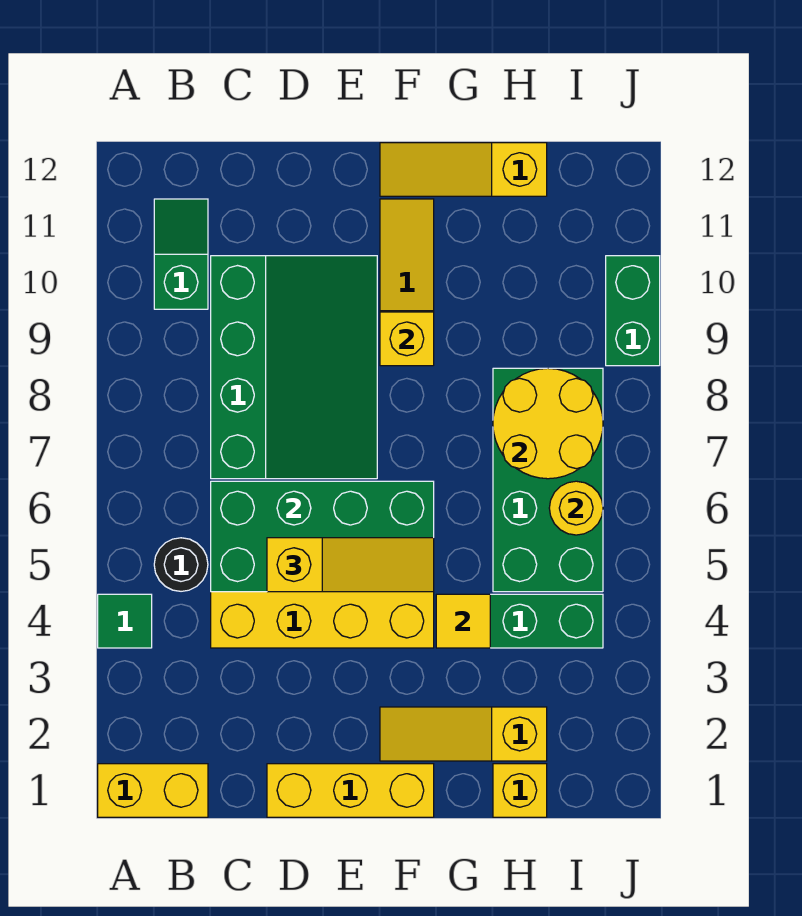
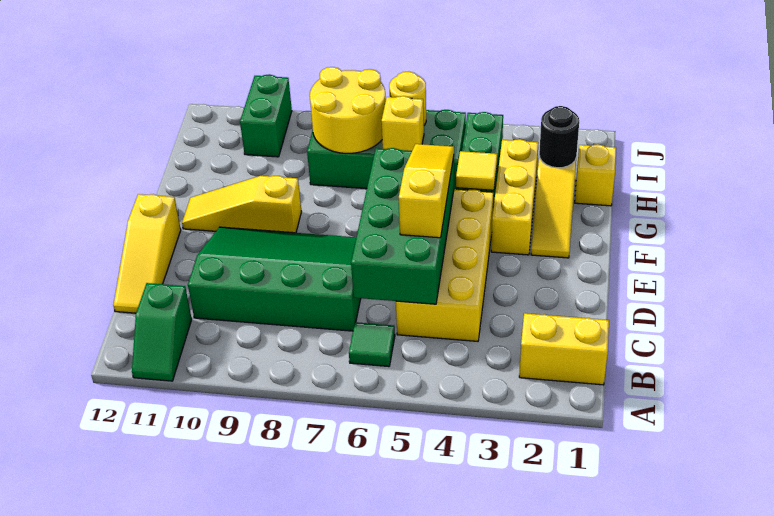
yellow 1x2 brick [98,764,208,817] -> yellow 1x2 brick turned to [519,313,609,385]
green 1x1 tile [98,594,152,648] -> green 1x1 tile moved to [349,322,395,367]
black 1x1 round brick [154,538,208,591] -> black 1x1 round brick moved to [539,106,579,168]
green 1x2 slope [154,199,208,309] -> green 1x2 slope turned to [132,283,192,381]
yellow 1x3 brick [267,764,434,817] -> yellow 1x3 brick moved to [491,139,539,255]
yellow 1x1 brick [380,312,434,366] -> yellow 1x1 brick moved to [381,96,424,151]
yellow 1x3 slope [380,143,547,196] -> yellow 1x3 slope moved to [113,194,181,313]
green 1x2 brick [606,256,660,366] -> green 1x2 brick turned to [240,74,292,157]

